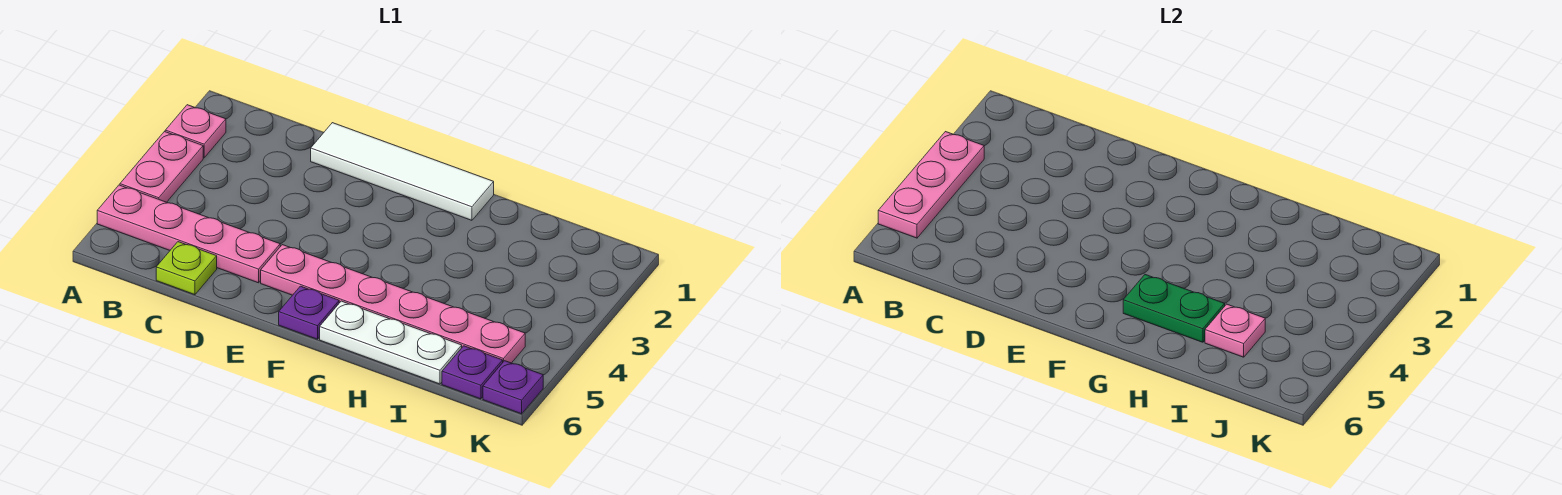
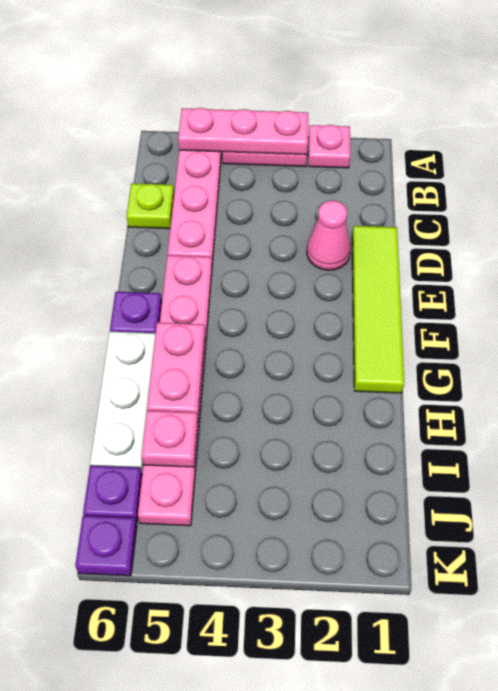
white 1x4 tile [311,123,494,220] -> lime 1x4 tile [352,226,404,393]
none -> pink 1x1 cone [307,201,351,270]
green 1x2 plate [1123,275,1225,342] -> pink 1x2 plate [147,322,205,418]

